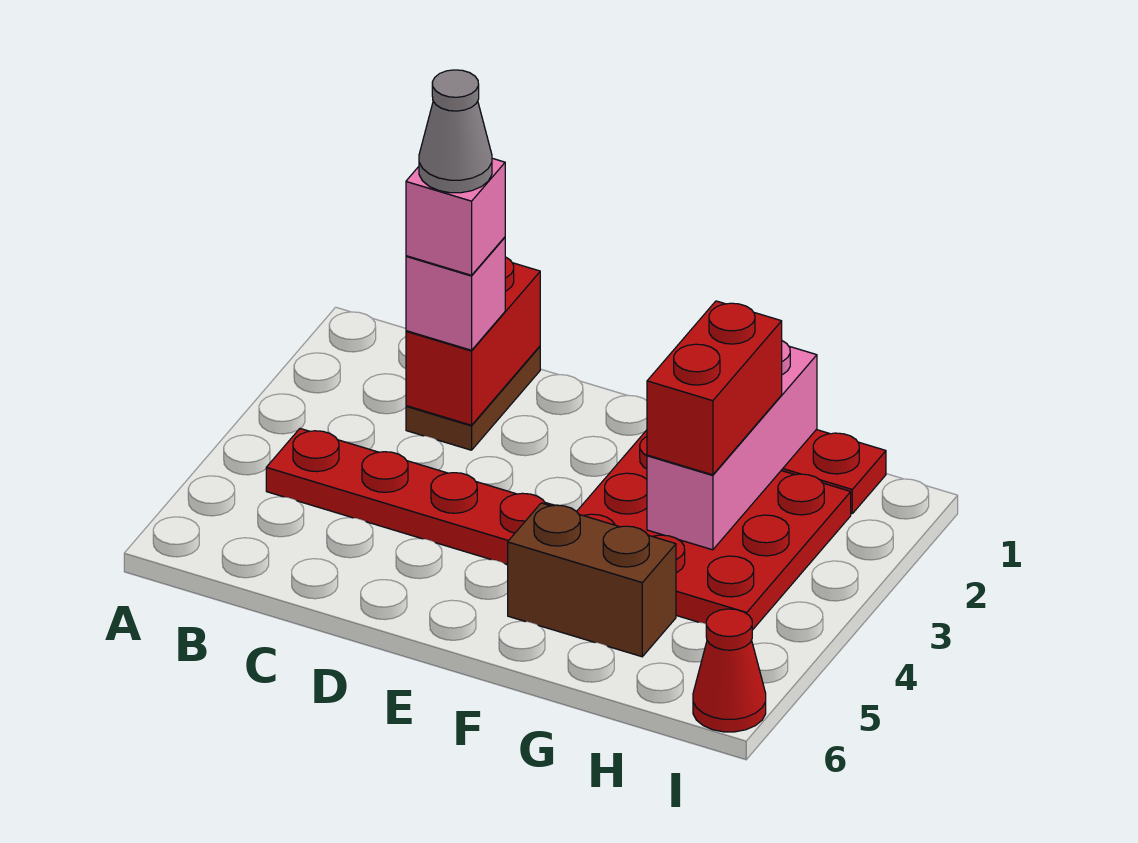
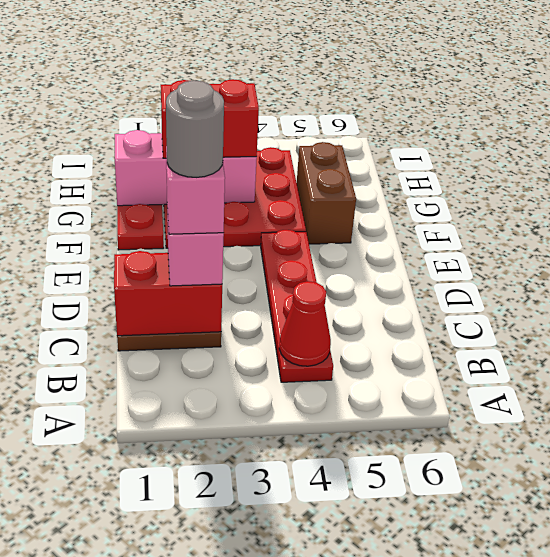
grey 1x1 cone [419,70,492,193] -> grey 1x1 round brick [166,80,224,177]
red 1x1 cone [693,609,766,732] -> red 1x1 cone moved to [279,281,331,366]

